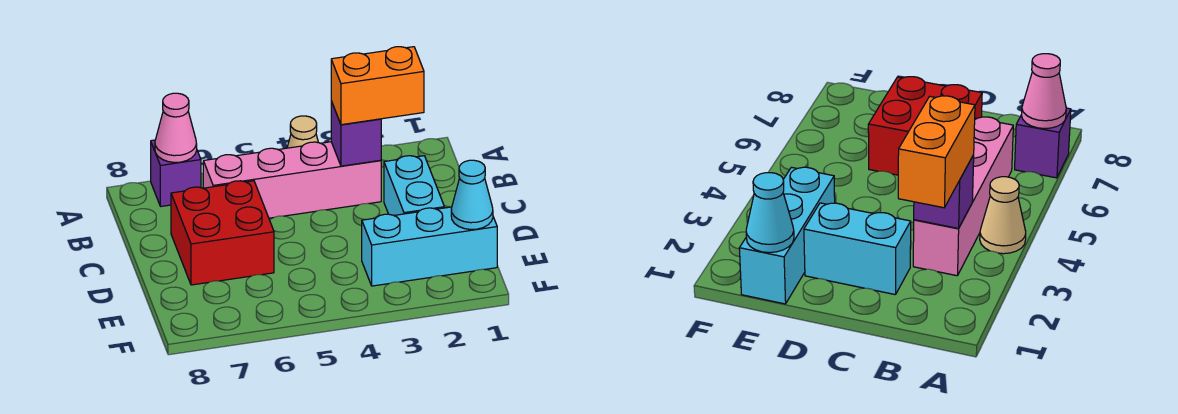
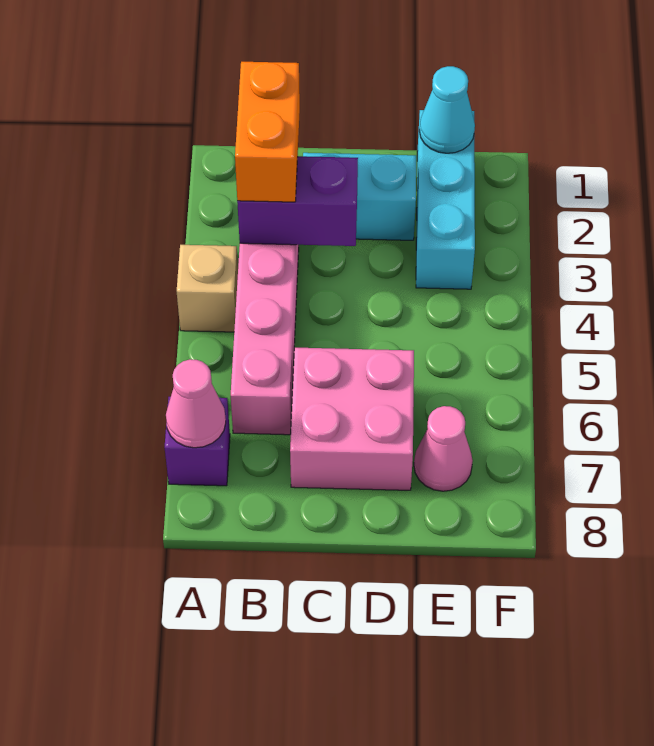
tan 1x1 cone [287,116,318,148] -> tan 1x1 brick [177,245,238,332]
purple 1x1 brick [331,101,381,166] -> purple 1x2 brick [237,156,358,246]
red 2x2 brick [171,181,274,285] -> pink 2x2 brick [290,348,414,490]
none -> pink 1x1 cone [414,406,473,491]

